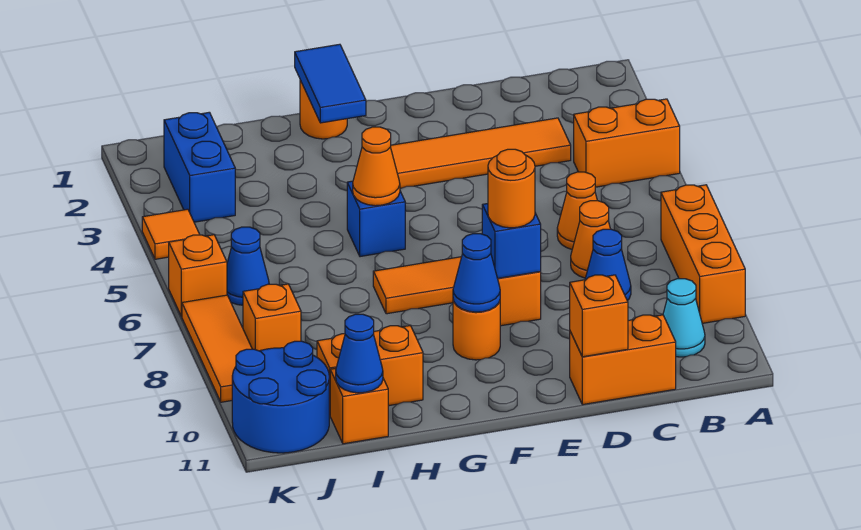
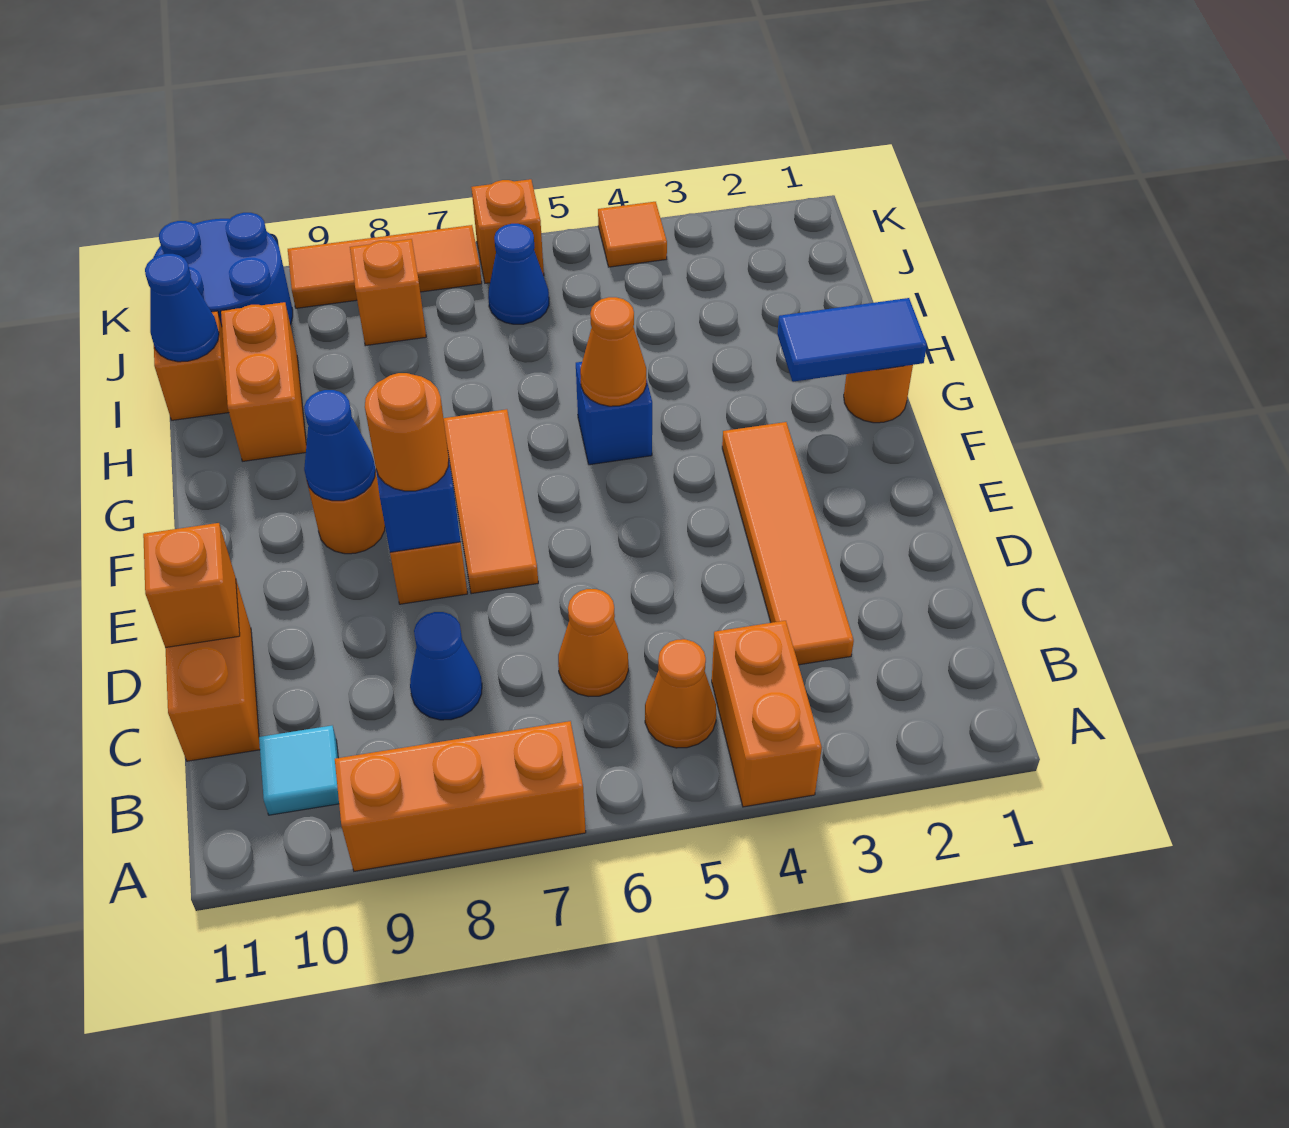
cyan 1x1 cone [663,279,705,357] -> cyan 1x1 tile [259,726,339,815]
orange 1x1 cone [571,201,610,278] -> orange 1x1 cone moved to [645,639,716,748]
blue 1x2 brick [164,112,235,222] -> none

